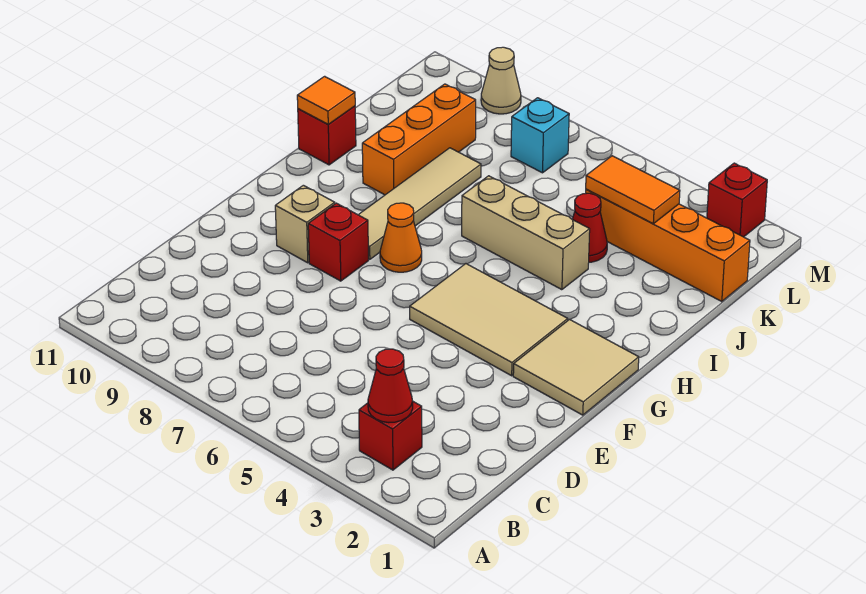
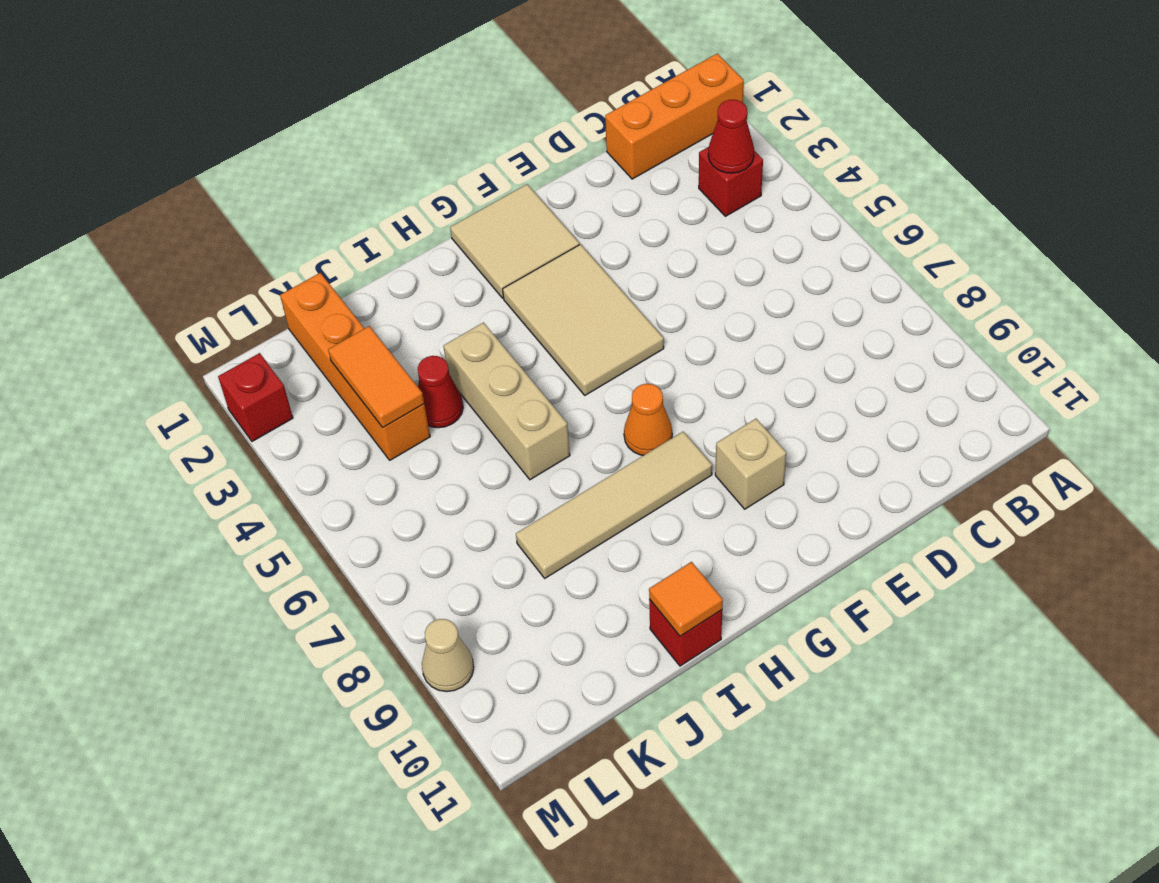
red 1x1 brick [308,203,368,281] -> none
orange 1x3 brick [362,84,476,195] -> orange 1x3 brick moved to [605,54,744,179]
cyan 1x1 brick [511,98,569,173] -> none

